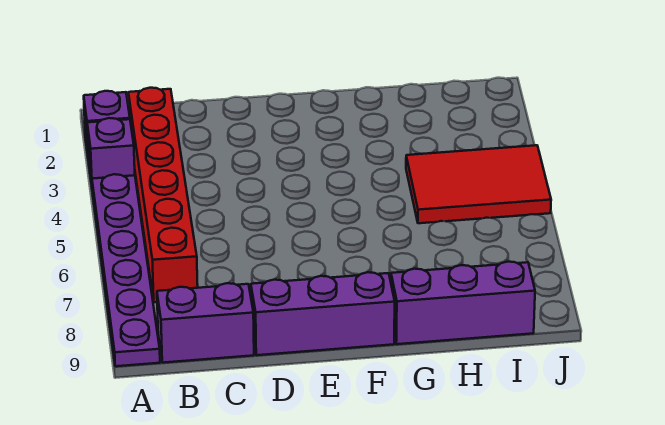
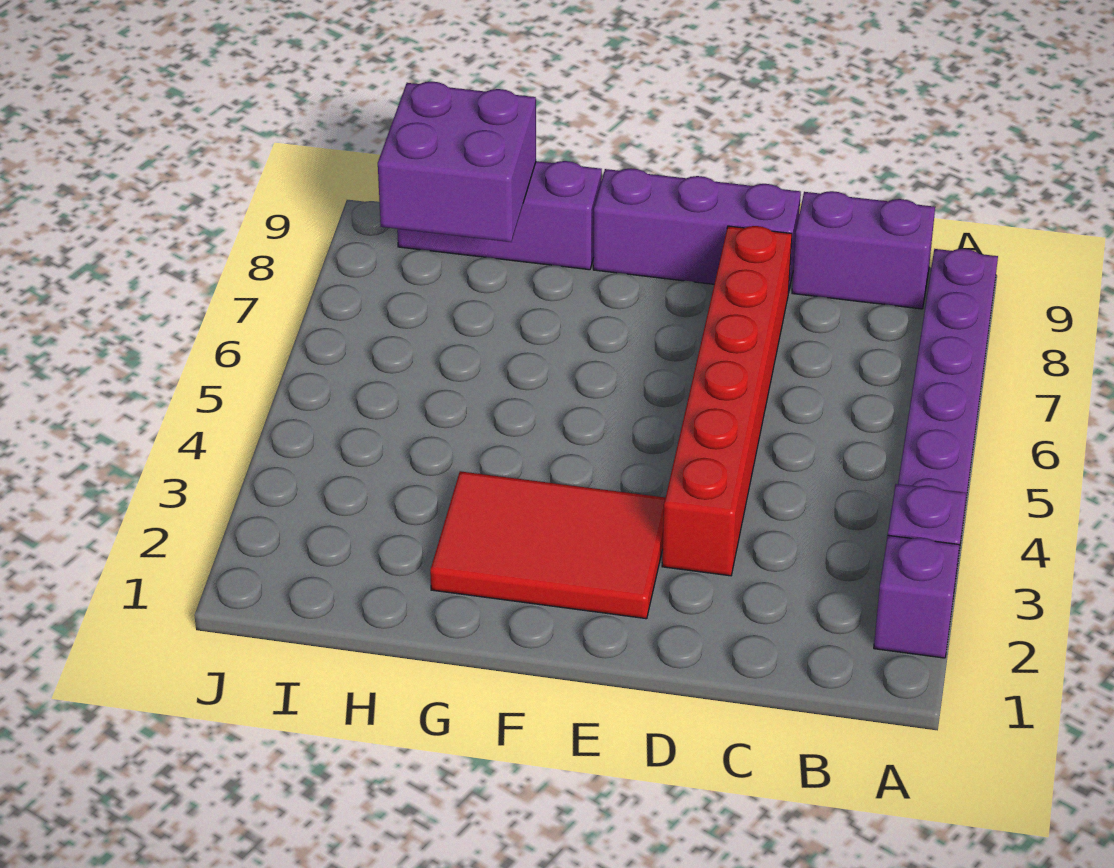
red 1x6 brick [128,88,198,302] -> red 1x6 brick moved to [662,226,792,576]
red 2x3 tile [406,145,551,223] -> red 2x3 tile moved to [430,471,666,619]
none -> purple 2x2 brick [378,82,536,242]

